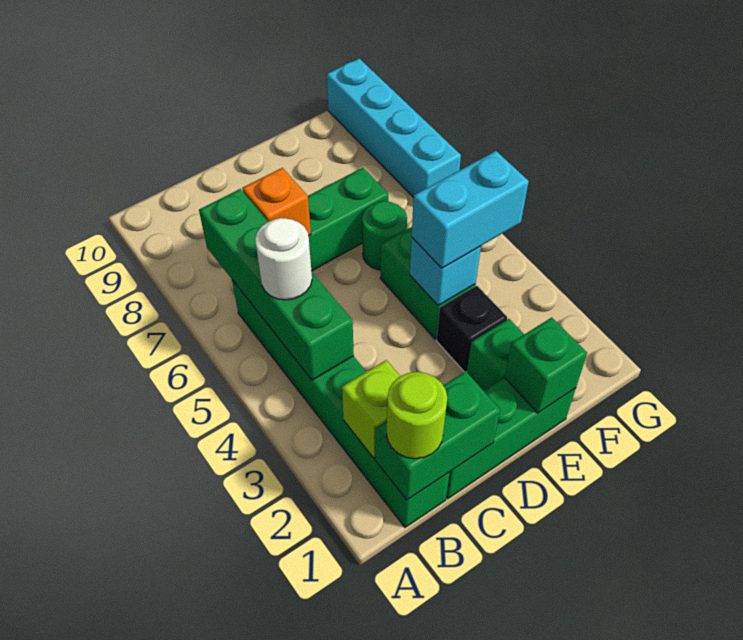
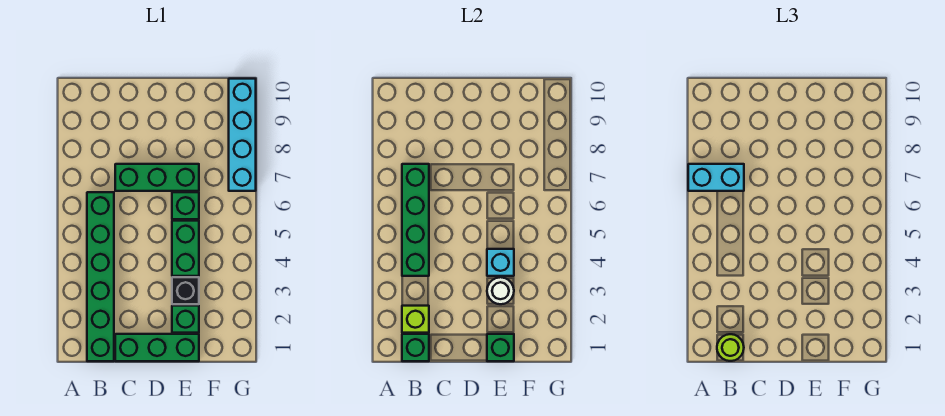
green 1x2 brick [375,371,500,500] -> green 1x1 brick [402,334,429,361]
white 1x1 round brick [255,218,312,300] -> white 1x1 round brick moved to [487,277,514,304]
orange 1x1 brick [242,168,311,236] -> none
cyan 1x2 brick [412,151,529,268] -> cyan 1x2 brick moved to [688,164,744,191]
green 1x1 round brick [362,201,407,270] -> green 1x1 brick [172,192,199,219]

